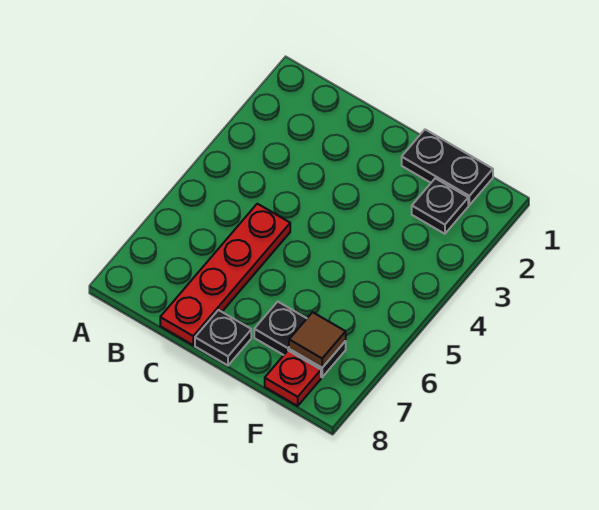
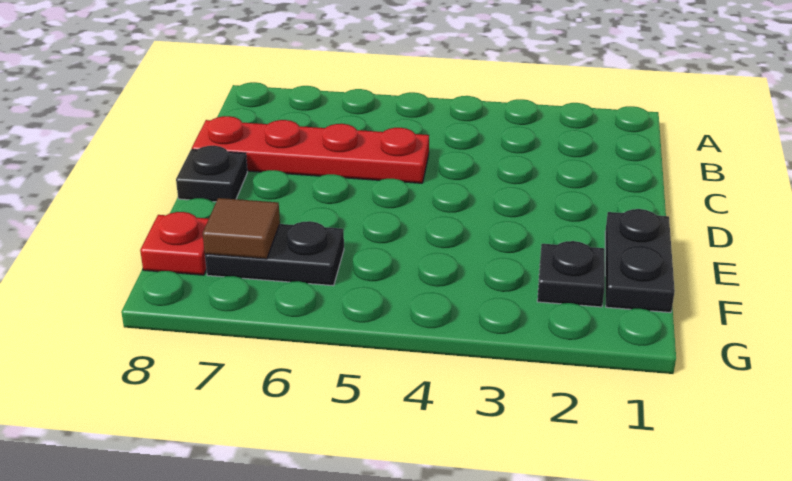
black 1x2 plate [254,302,346,377] -> black 1x2 plate turned to [205,221,344,286]

